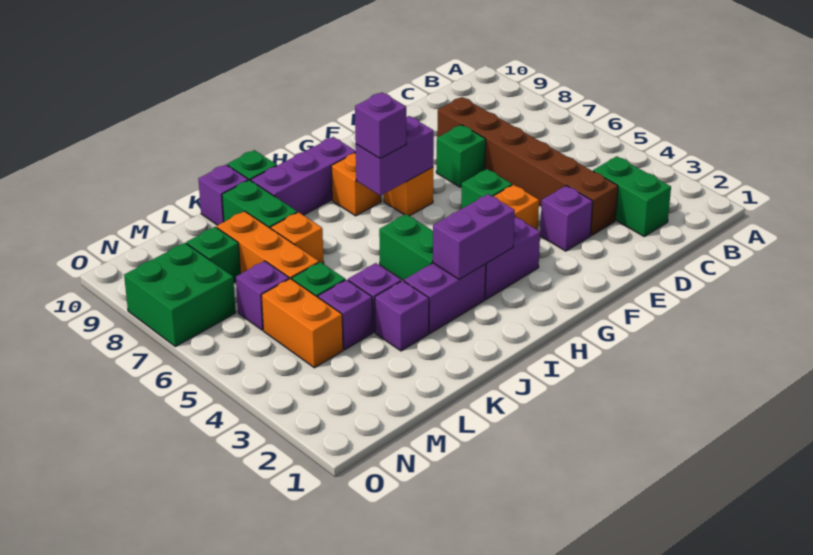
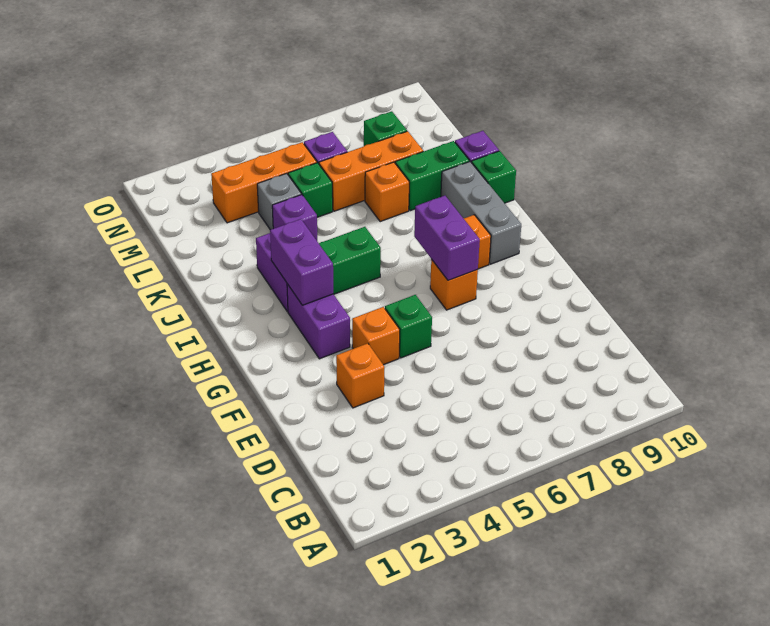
green 1x2 brick [593,156,671,236] -> none
brown 1x6 brick [437,97,618,236] -> none
purple 1x1 brick [540,186,593,251] -> orange 1x1 brick [336,343,384,408]
green 1x1 brick [436,125,486,187] -> none
purple 1x1 brick [355,92,406,158] -> none
purple 1x3 brick [251,137,356,215] -> grey 1x3 brick [441,162,521,264]
purple 1x1 brick [375,281,429,351] -> none
purple 1x1 brick [318,280,373,350] -> grey 1x1 brick [257,173,301,230]
orange 1x2 brick [262,278,343,368] -> orange 1x3 brick [211,142,317,223]
green 2x2 brick [124,243,236,347] -> none

